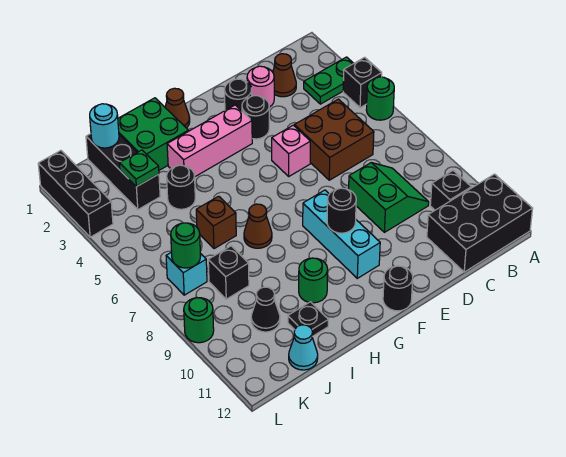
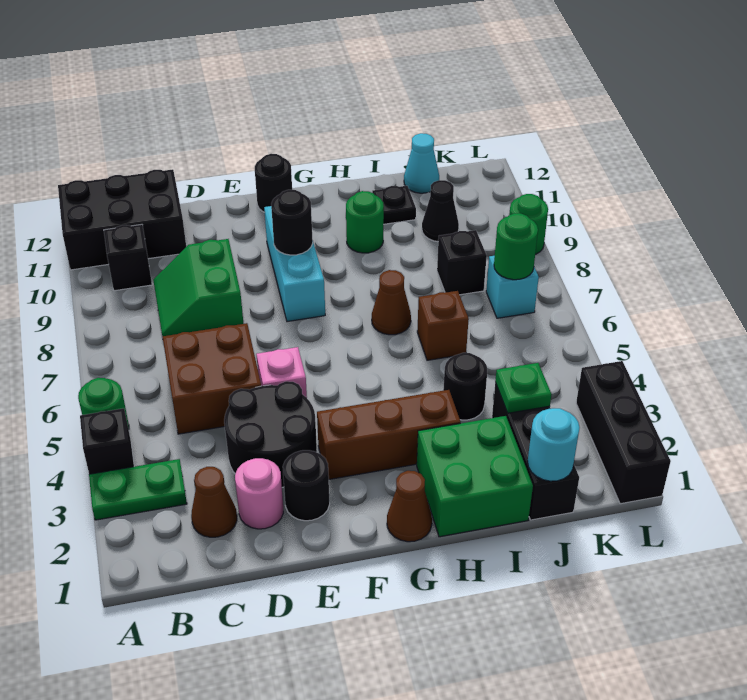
black 1x1 round brick [242,96,269,139] -> black 2x2 round brick [224,381,317,487]
pink 1x3 brick [167,105,252,177] -> brown 1x3 brick [317,390,461,479]

